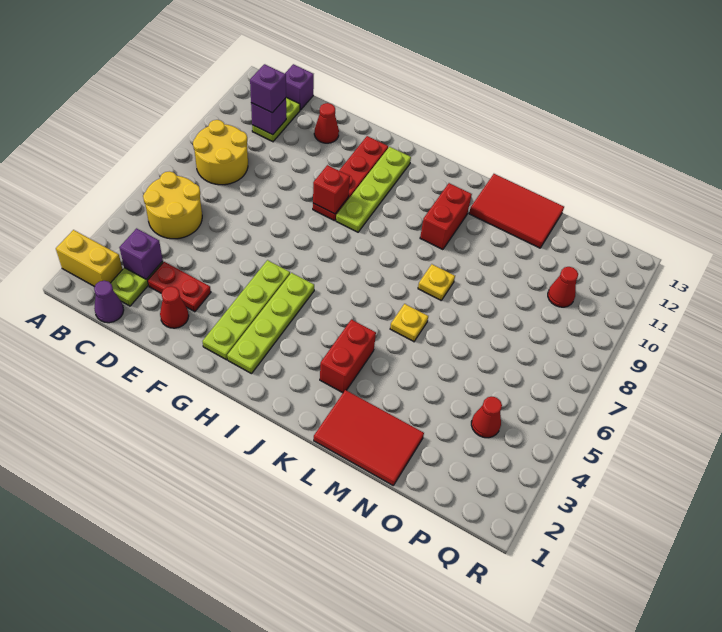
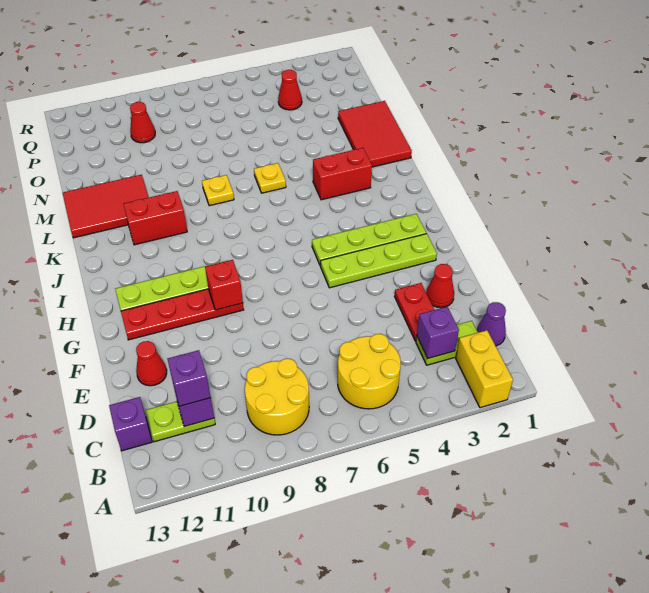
red 2x3 tile [469,174,564,248] -> red 2x3 tile turned to [63,175,149,238]

